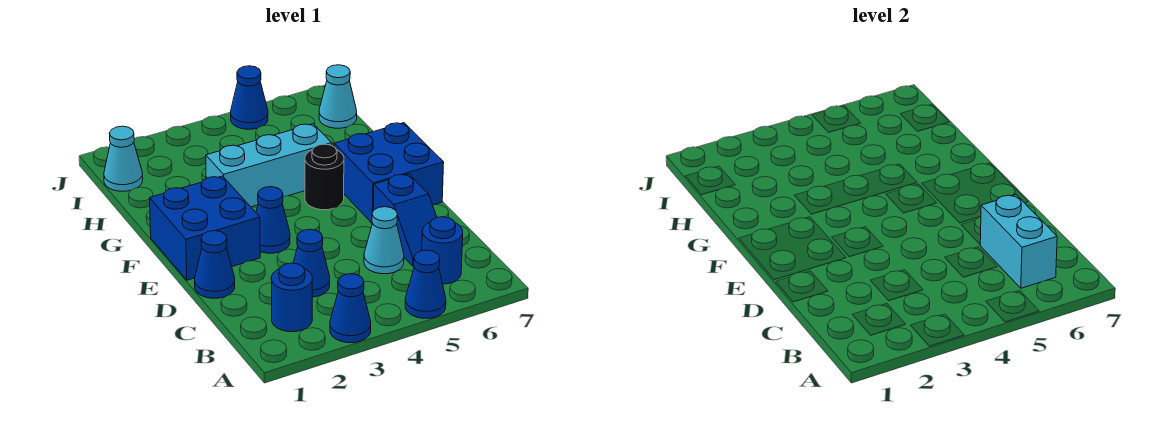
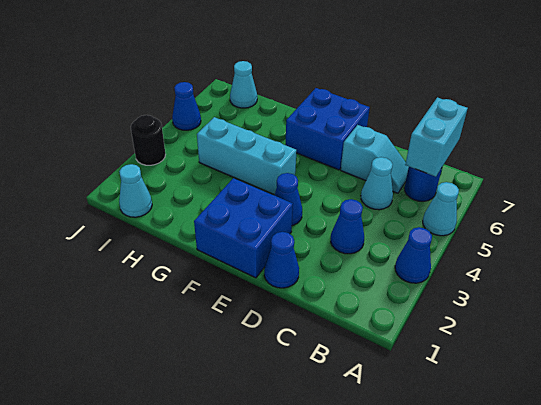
blue 1x1 cone [405,250,446,318] -> cyan 1x1 cone [423,182,459,236]
blue 1x1 round brick [271,263,312,332] -> none
cyan 1x2 brick [980,195,1057,288] -> cyan 1x2 brick turned to [405,97,468,177]
blue 1x2 slope [373,174,437,266] -> cyan 1x2 slope [341,125,409,193]
black 1x1 round brick [305,144,344,210] -> black 1x1 round brick moved to [131,115,165,165]
cyan 1x3 brick [206,124,332,207] -> cyan 1x3 brick turned to [197,117,297,195]

